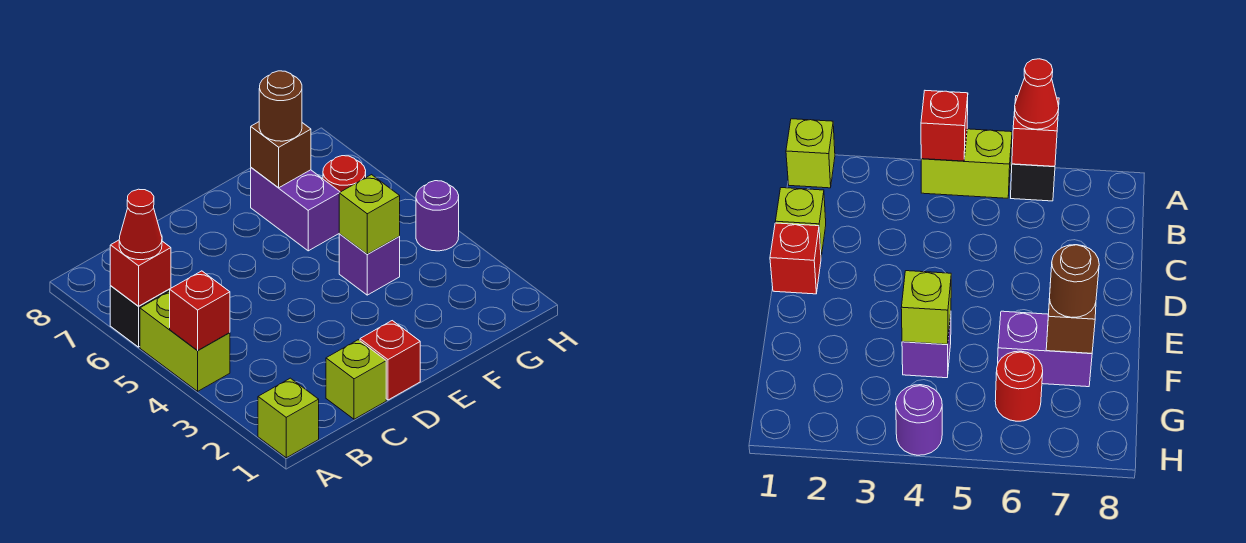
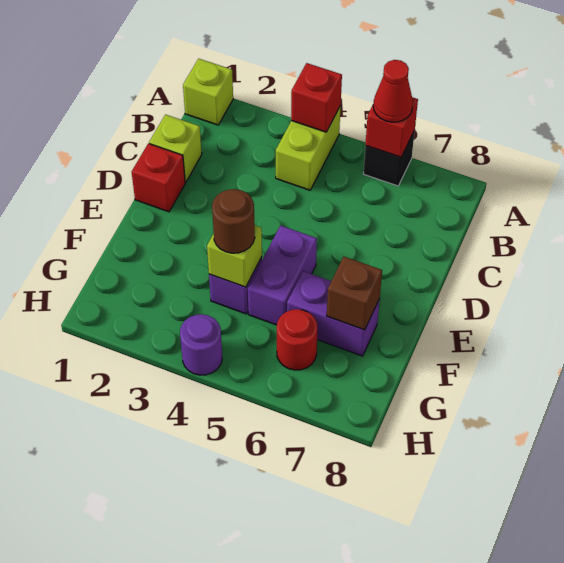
lime 1x2 brick [140,291,230,391] -> lime 1x2 brick turned to [276,106,341,190]
none -> purple 1x2 brick [248,226,317,325]
brown 1x1 round brick [259,71,302,141] -> brown 1x1 round brick moved to [212,189,255,253]

